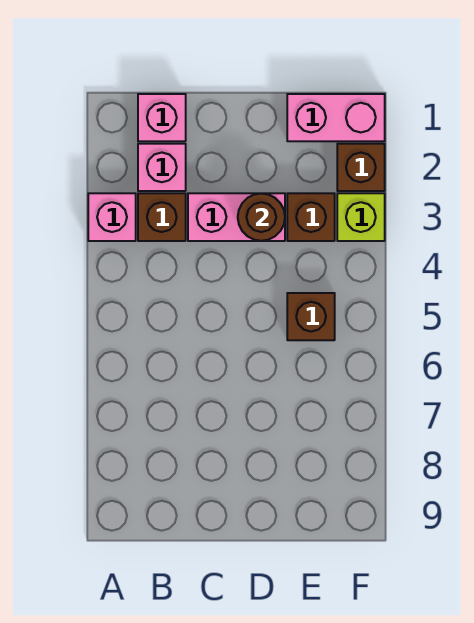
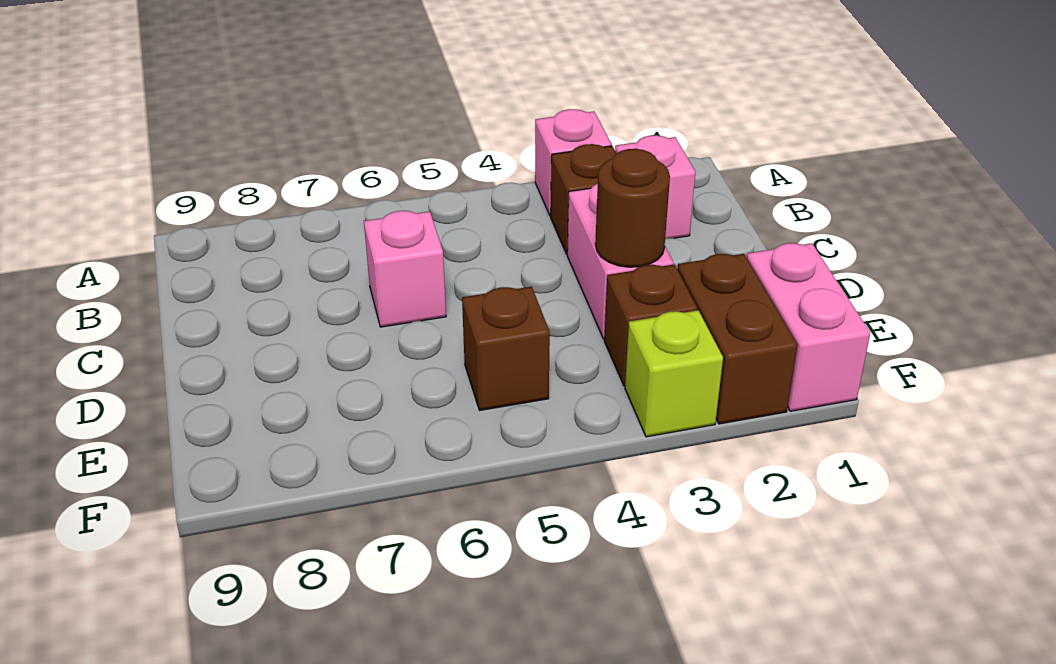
pink 1x1 brick [138,94,186,141] -> pink 1x1 brick moved to [364,211,446,327]
brown 1x1 brick [337,144,385,191] -> brown 1x2 brick [677,254,797,424]

